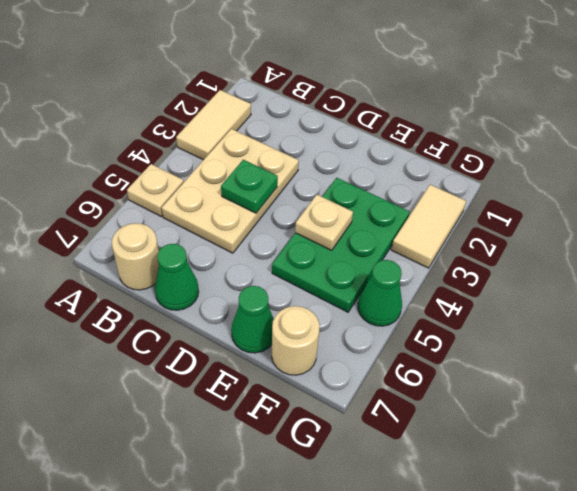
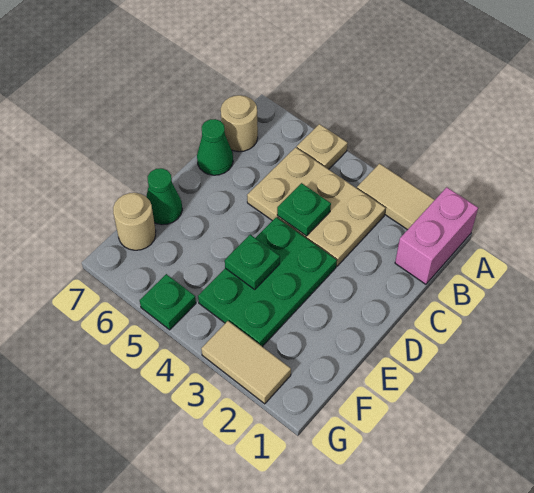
none -> pink 1x2 brick [395,187,478,284]
green 2x3 plate [272,178,410,312] -> green 2x3 plate turned to [198,217,337,347]
tan 1x1 plate [295,195,353,250] -> green 1x1 plate [225,235,280,289]
green 1x1 cone [358,260,402,326] -> green 1x1 plate [140,274,196,330]

